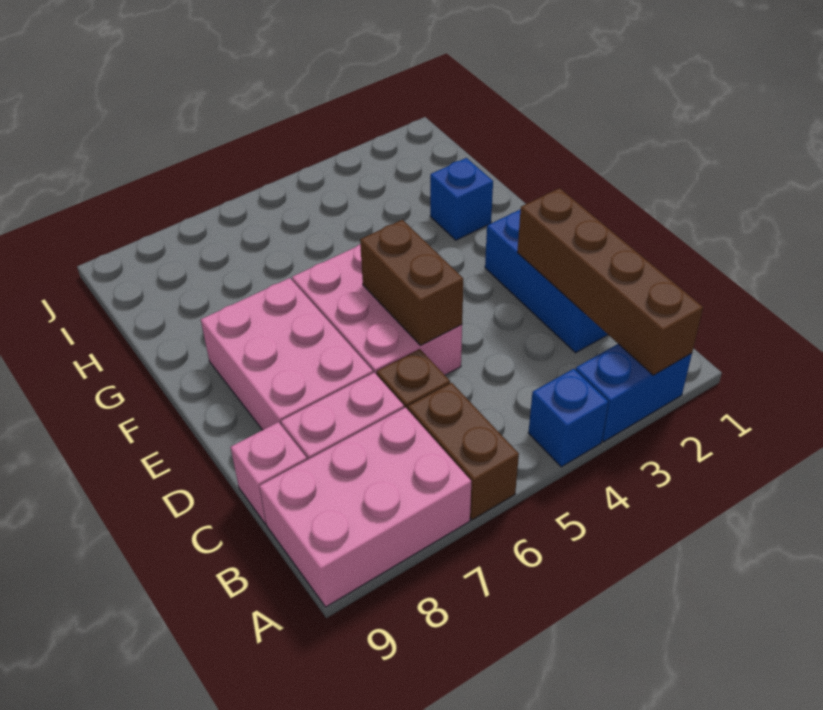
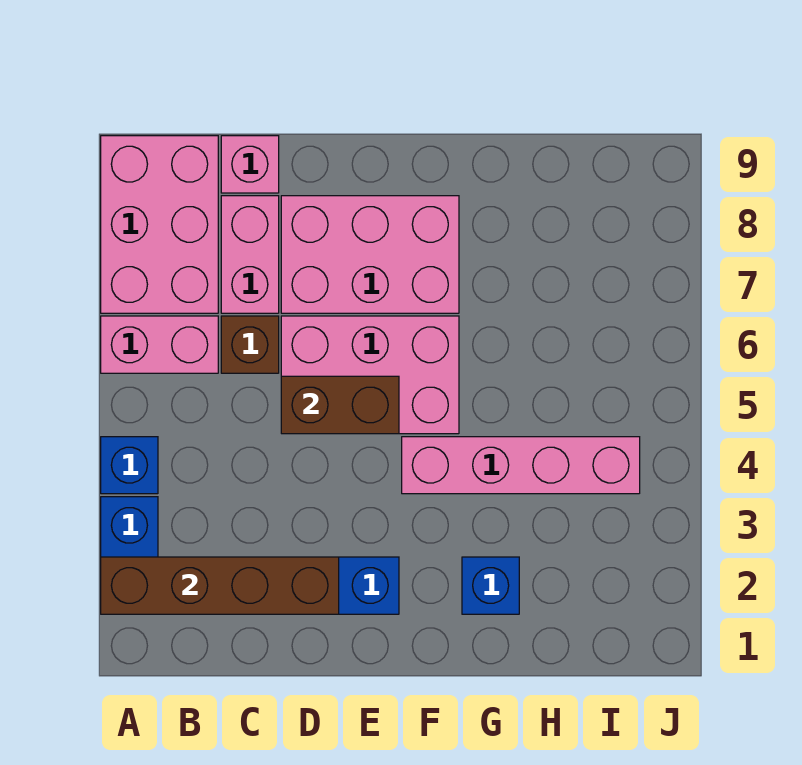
brown 1x2 brick [408,383,519,520] -> pink 1x2 brick [101,316,218,373]
none -> pink 1x4 brick [402,437,640,494]

